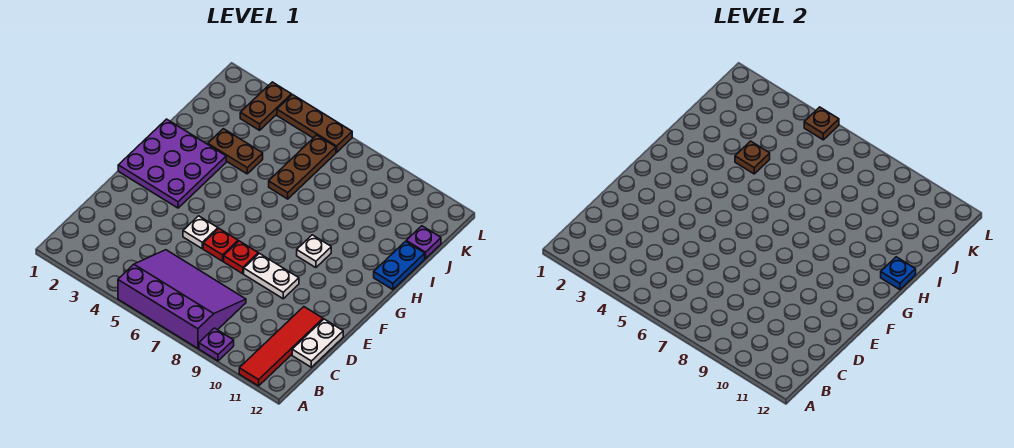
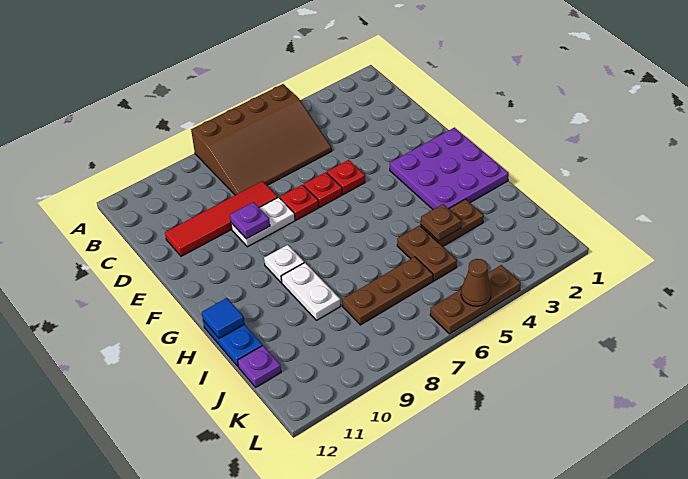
purple 3x4 slope [118,250,246,348] -> brown 3x4 slope [191,84,332,195]
purple 1x1 plate [199,328,234,361] -> purple 1x1 plate moved to [230,202,270,239]
red 1x4 tile [239,307,323,386] -> red 1x4 tile turned to [165,181,278,256]
white 1x2 plate [292,319,343,367] -> white 1x2 plate moved to [281,263,341,320]
white 1x1 plate [183,216,218,248] -> red 1x1 plate [327,160,365,194]
blue 1x1 plate [881,257,916,290] -> blue 1x1 tile [202,298,245,338]
brown 1x3 plate [269,135,336,199] -> brown 1x3 plate turned to [342,257,433,325]
brown 1x2 plate [240,82,291,130] -> brown 1x2 plate moved to [397,226,457,281]
brown 1x1 plate [804,107,839,140] -> brown 1x1 cone [461,259,491,306]

